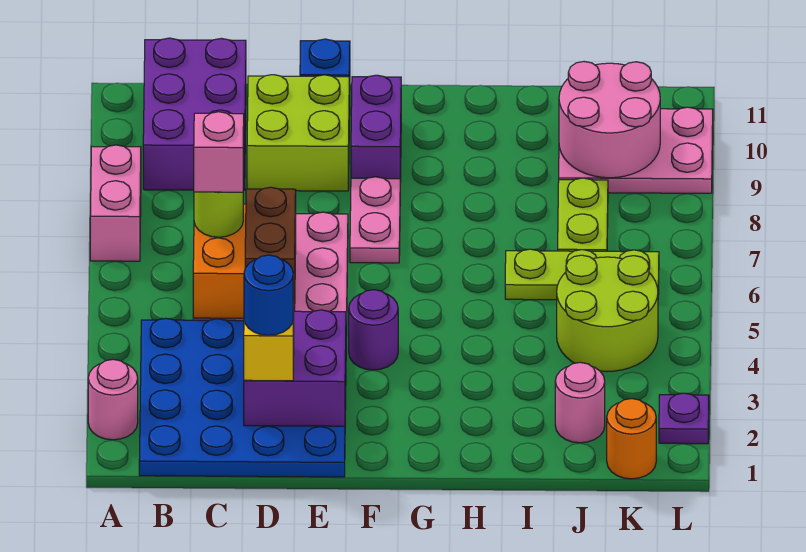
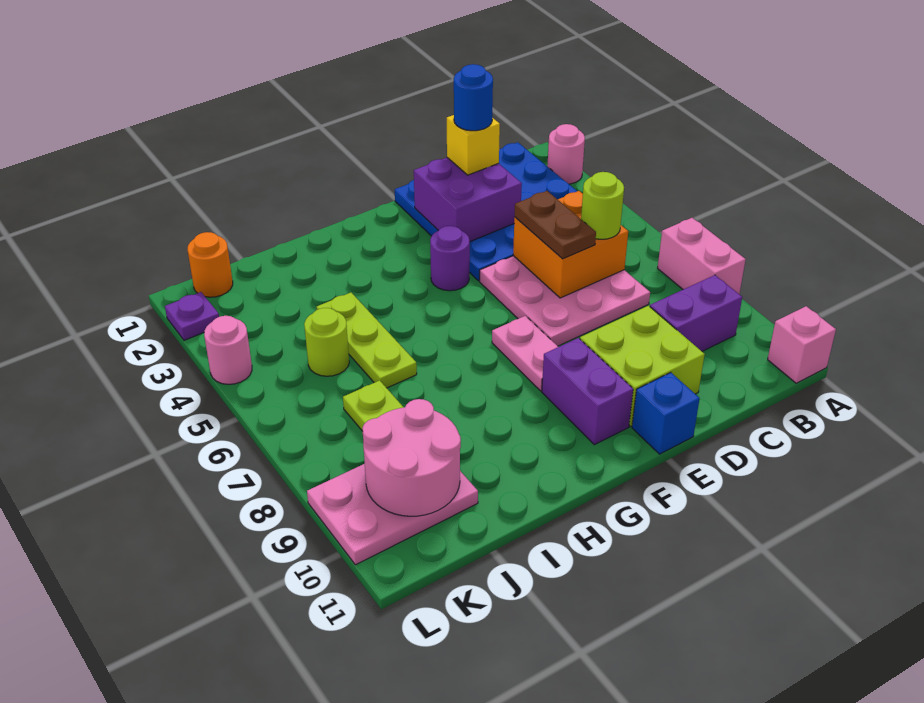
purple 2x3 brick [143,38,246,190] -> purple 1x2 brick [650,275,742,351]
pink 1x1 brick [194,112,244,192] -> pink 1x1 brick moved to [768,306,836,383]
lime 1x3 plate [505,249,659,300] -> lime 1x3 plate turned to [316,293,417,388]
pink 1x1 round brick [555,362,605,443] -> pink 1x1 round brick moved to [204,316,252,384]
lime 2x2 round brick [557,255,658,372] -> lime 1x1 round brick [304,308,349,376]

